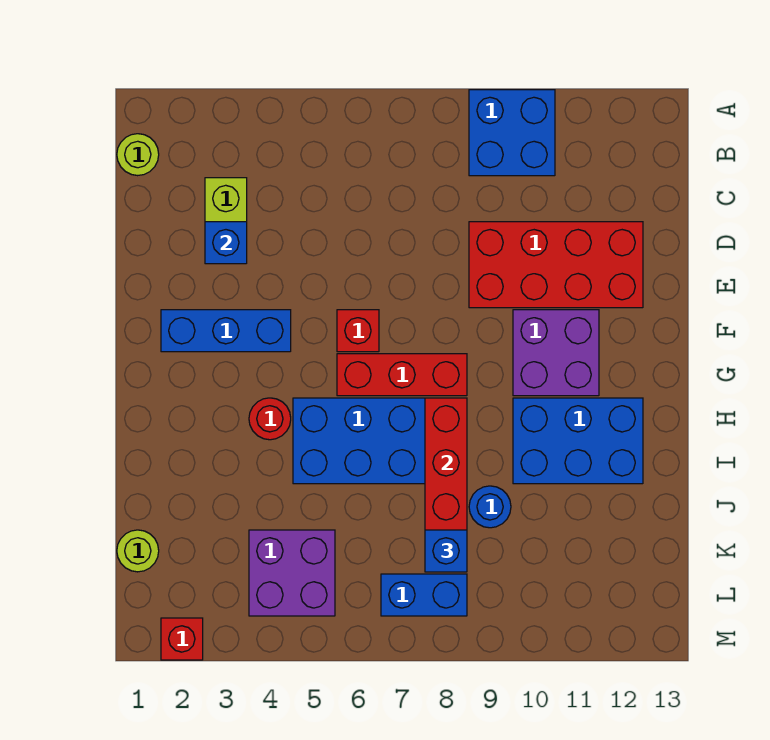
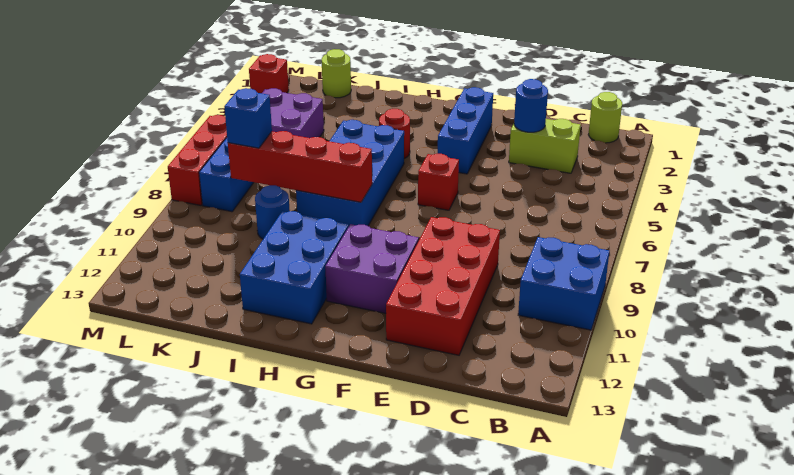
blue 1x1 brick [205,222,247,264] -> blue 1x1 round brick [514,79,548,132]
red 1x3 brick [337,354,467,396] -> red 1x3 brick moved to [168,115,227,205]

